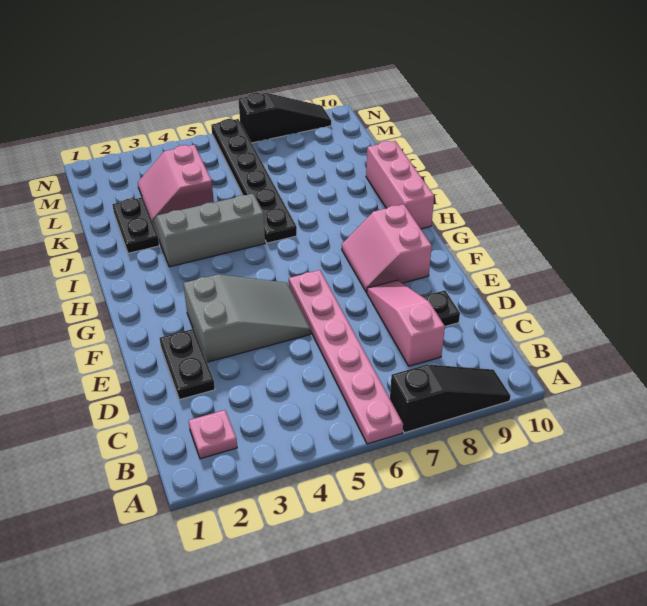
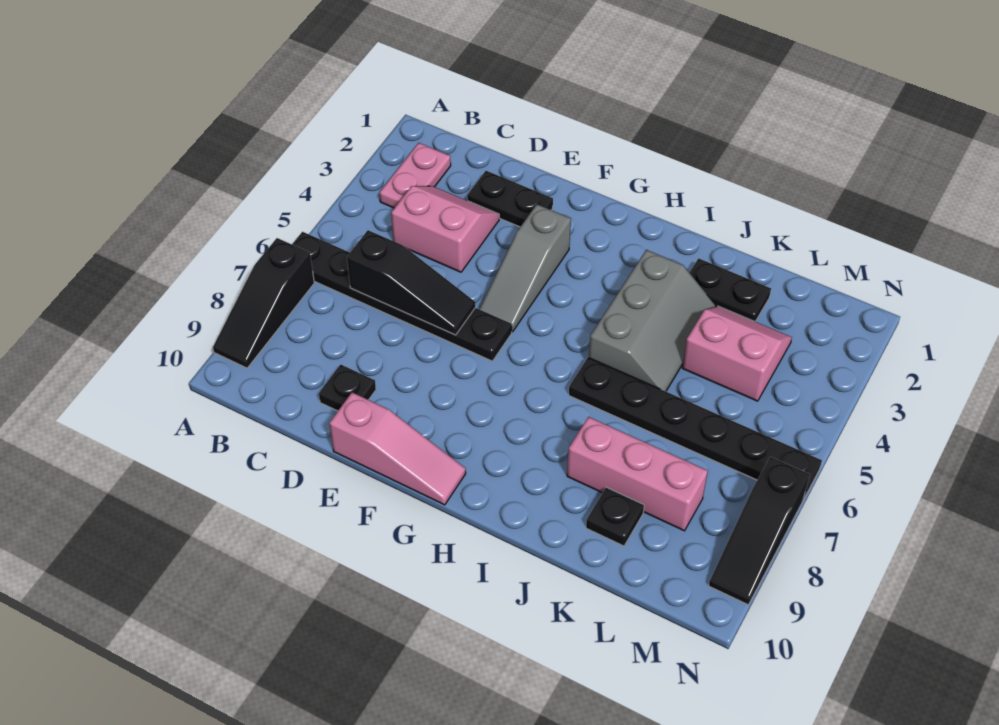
pink 1x6 plate [289,270,403,444] -> black 1x6 plate [292,232,512,361]
pink 1x1 plate [189,410,237,459] -> pink 1x2 plate [379,143,451,208]
none -> black 1x3 slope [347,230,475,335]
pink 1x3 slope [367,280,445,366] -> pink 1x3 slope moved to [329,393,466,505]
grey 2x3 slope [183,274,311,362] -> grey 1x3 slope [480,204,571,332]
pink 2x2 slope [342,204,432,292] -> pink 2x2 slope moved to [391,186,499,272]
pink 1x3 brick [366,141,434,229] -> pink 1x3 brick moved to [567,417,708,531]
none -> black 1x1 plate [586,487,644,546]

